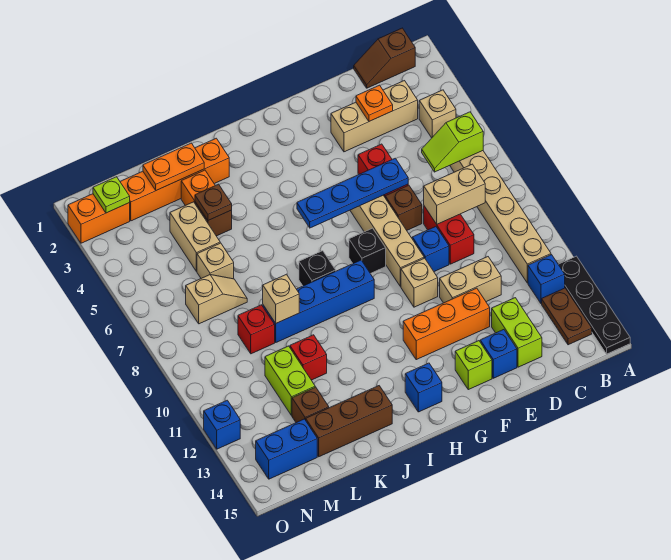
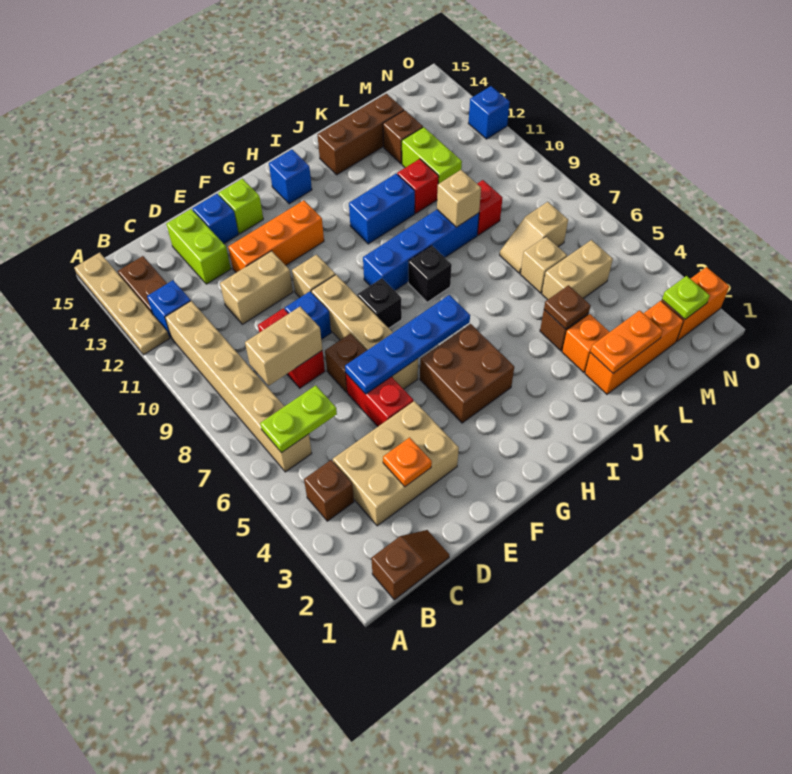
black 1x4 plate [558,256,630,354] -> tan 1x4 plate [74,252,170,355]
tan 1x1 brick [419,90,456,138] -> brown 1x1 brick [304,460,354,521]
lime 1x2 slope [422,112,483,172] -> lime 1x2 plate [260,385,337,453]
tan 1x3 brick [331,81,418,152] -> tan 2x3 brick [333,401,459,526]
none -> brown 2x2 brick [420,324,514,423]
orange 1x4 brick [120,138,229,221] -> orange 1x3 brick [585,301,684,394]
tan 1x2 brick [170,202,220,272] -> tan 1x2 brick turned to [542,240,613,300]
blue 1x2 brick [256,419,317,479] -> blue 1x2 brick moved to [349,174,415,244]

